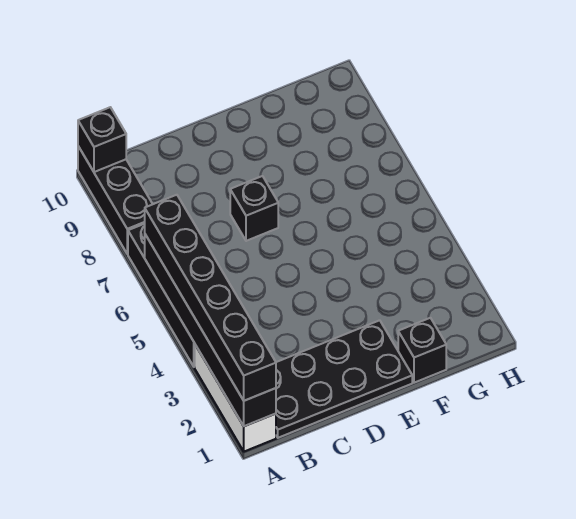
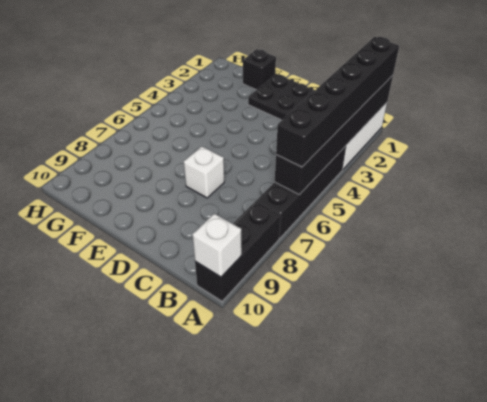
black 1x1 brick [78,107,126,172] -> white 1x1 brick [192,213,242,277]
black 1x1 brick [230,176,278,241] -> white 1x1 brick [184,146,224,198]

